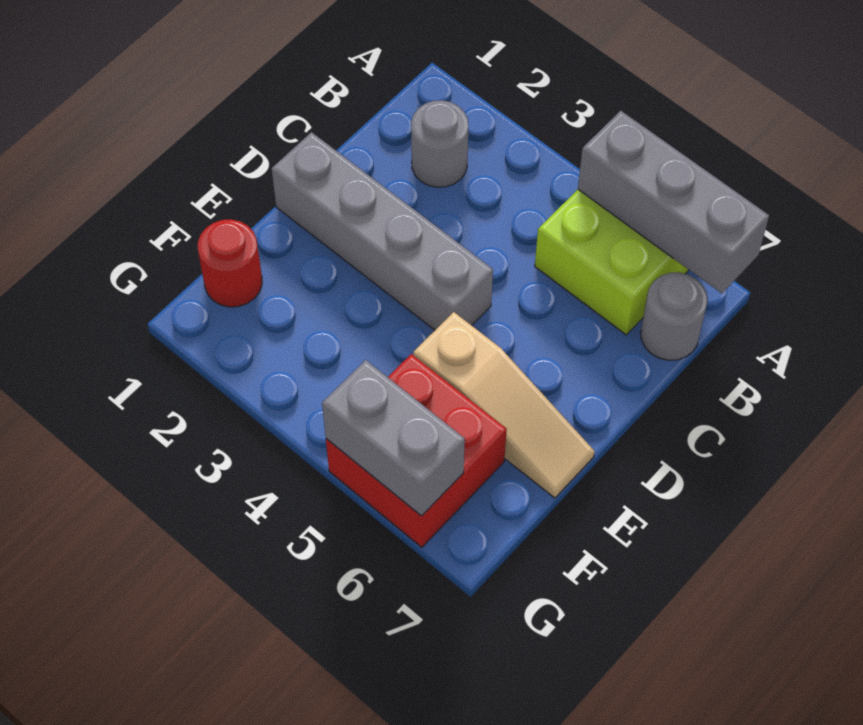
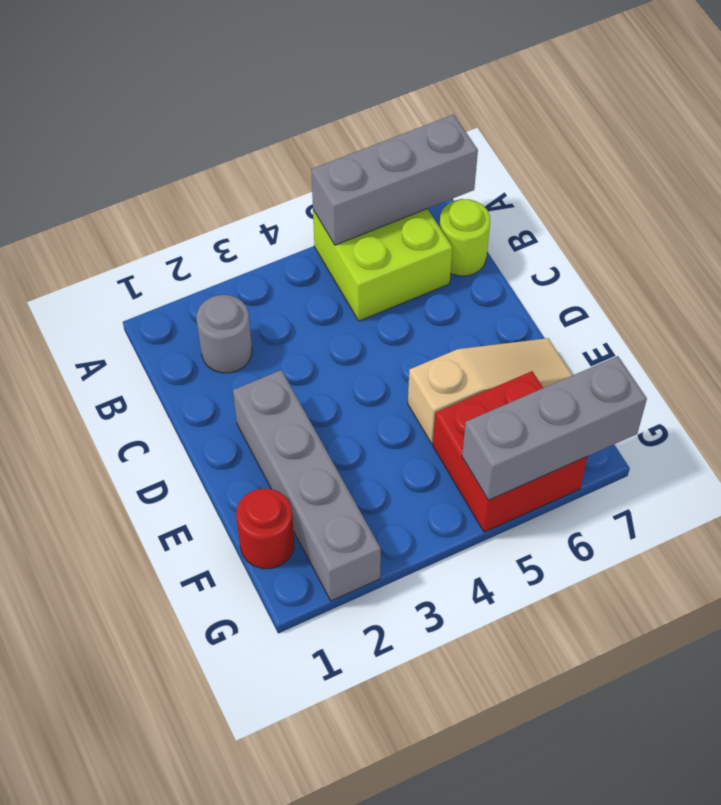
grey 1x1 round brick [641,272,708,360] -> lime 1x1 round brick [439,199,490,276]
grey 1x4 brick [272,132,493,330] -> grey 1x4 brick turned to [233,370,381,601]
grey 1x2 brick [322,360,465,516] -> grey 1x3 brick [462,356,647,500]

